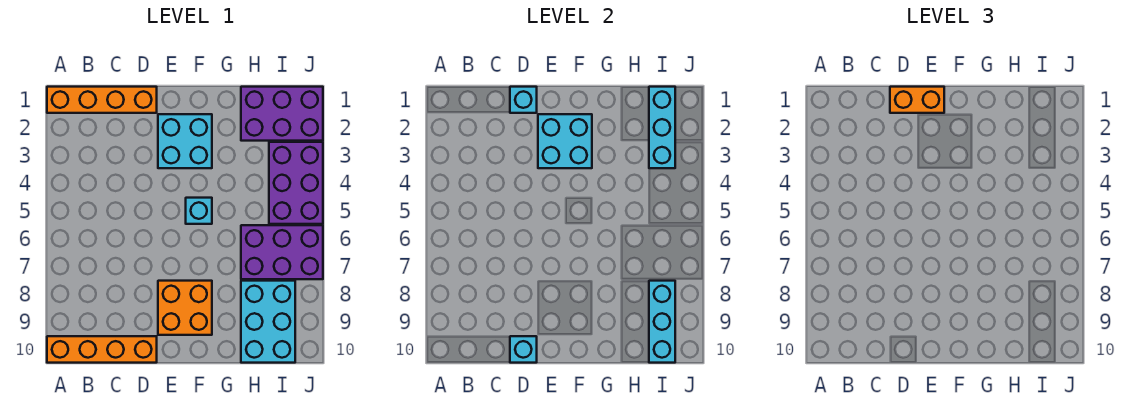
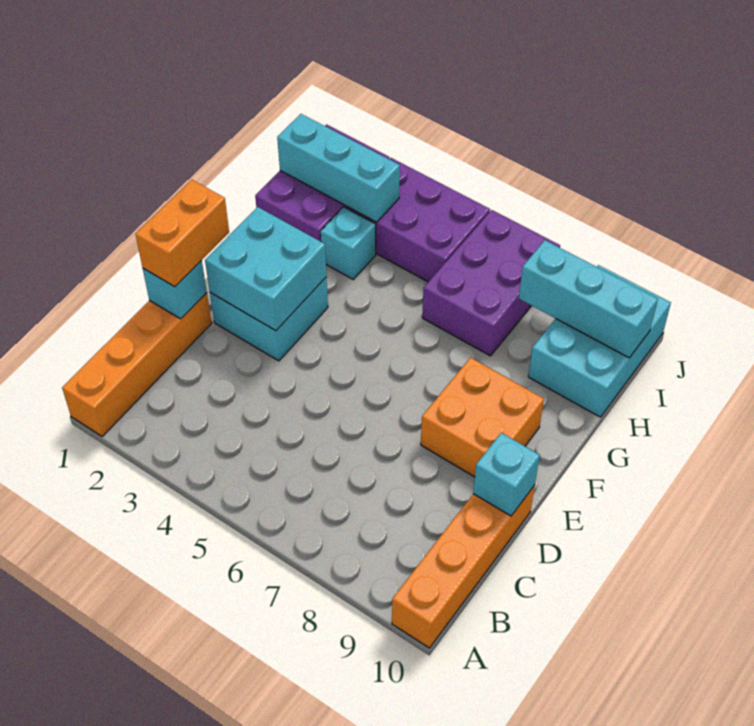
cyan 1x1 brick [186,198,212,224] -> cyan 1x1 brick moved to [321,207,376,279]
cyan 2x3 brick [241,281,295,363] -> cyan 2x3 brick turned to [528,265,671,417]

